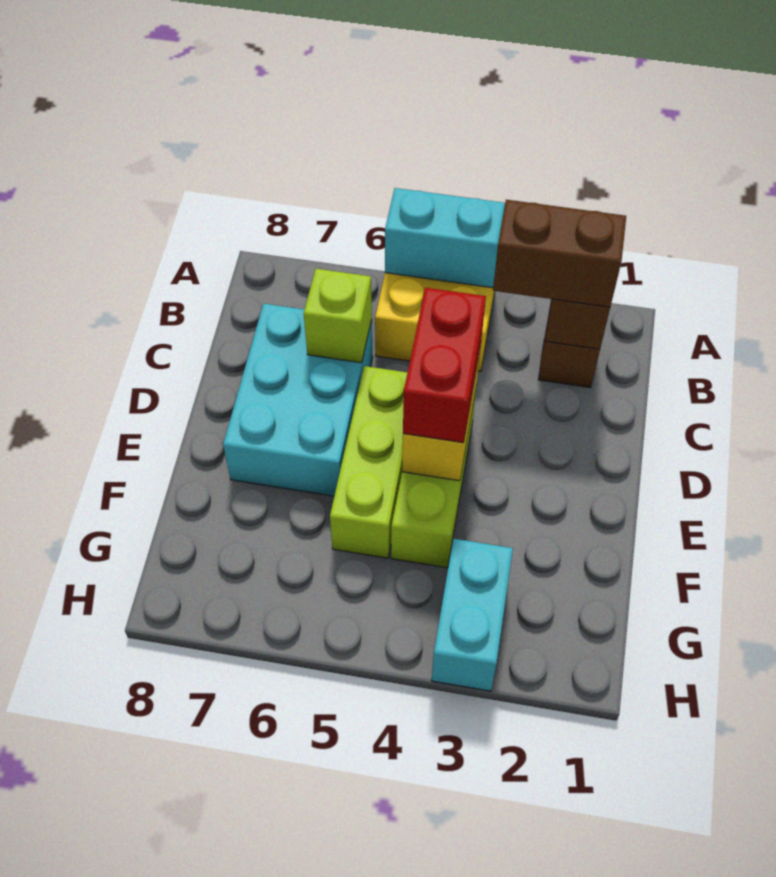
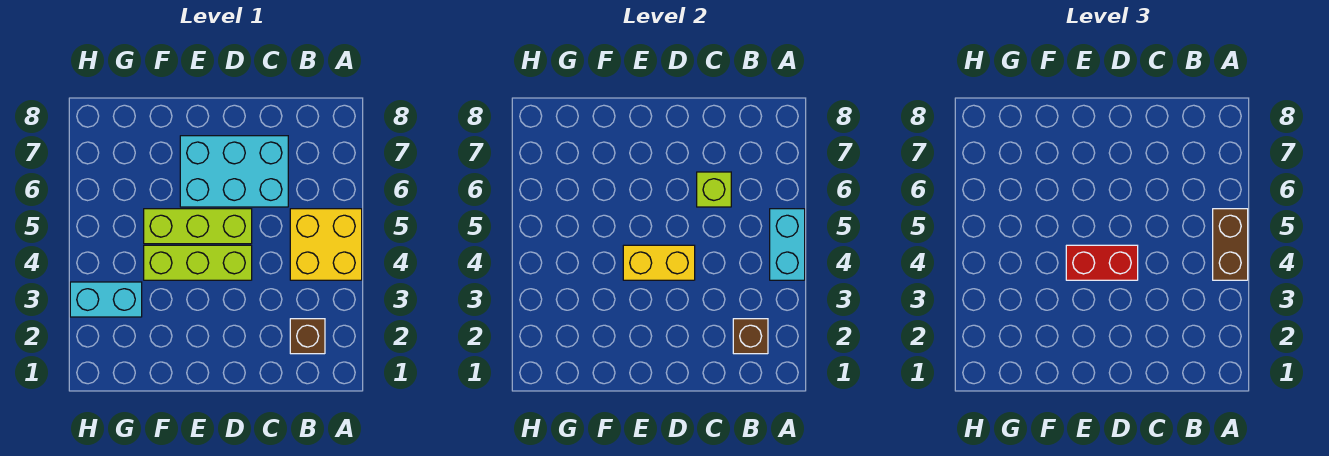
brown 1x2 brick [493,200,626,307] -> brown 1x2 brick moved to [1213,209,1248,280]

